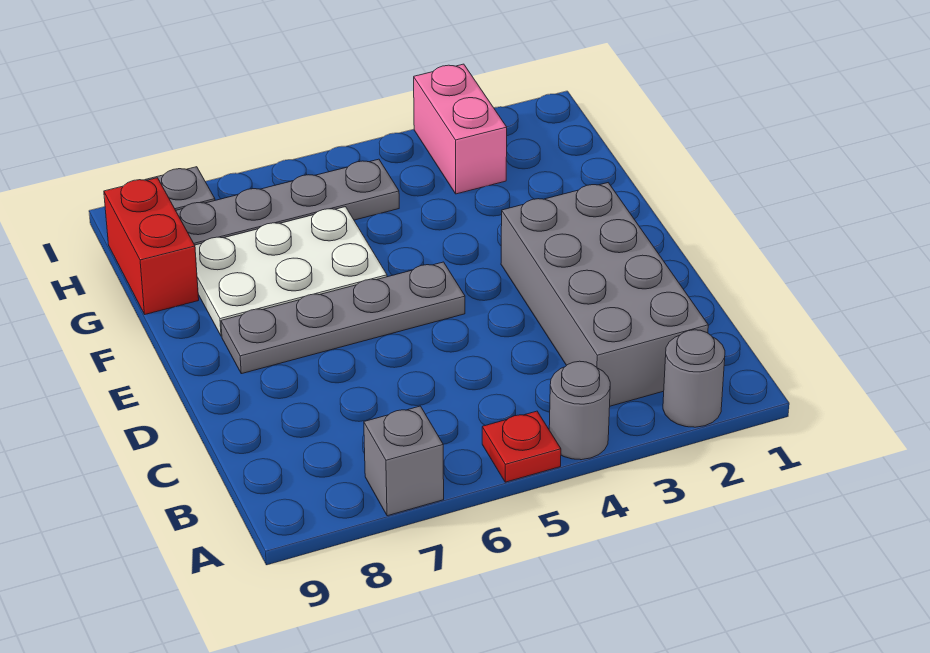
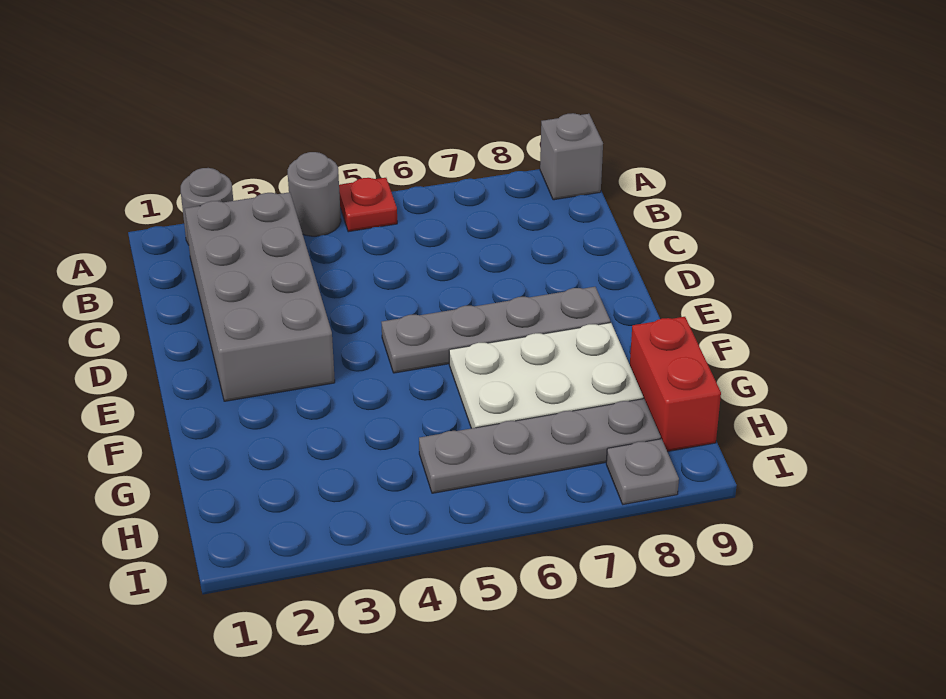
grey 1x1 brick [364,406,444,516] -> grey 1x1 brick moved to [540,113,603,200]
pink 1x2 brick [414,64,507,194] -> none

